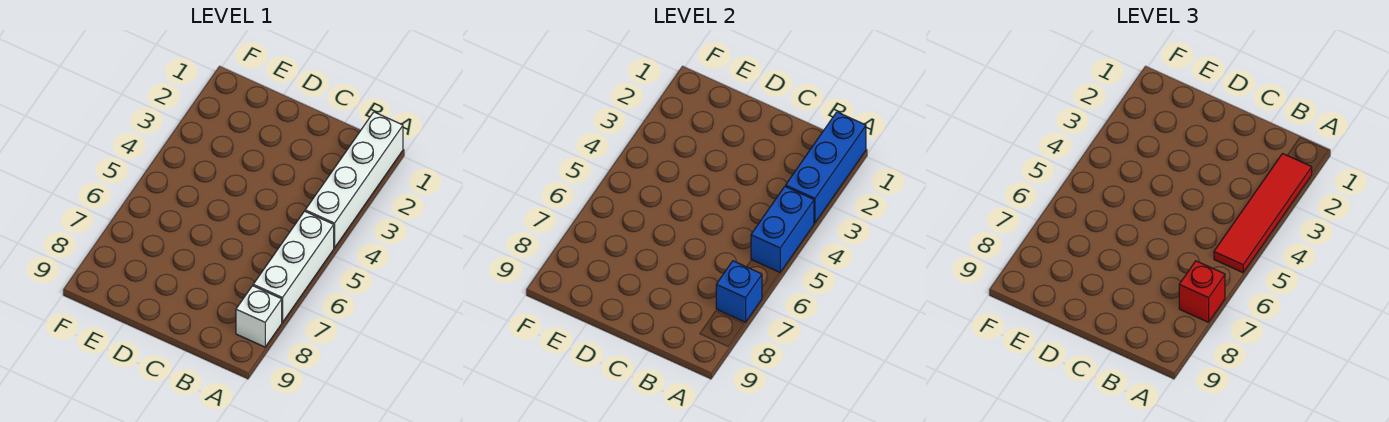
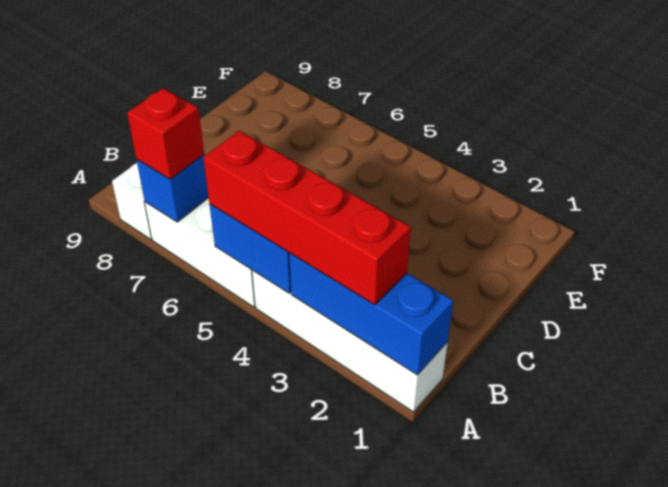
red 1x4 tile [1214,154,1312,273] -> red 1x4 brick [203,131,411,305]

